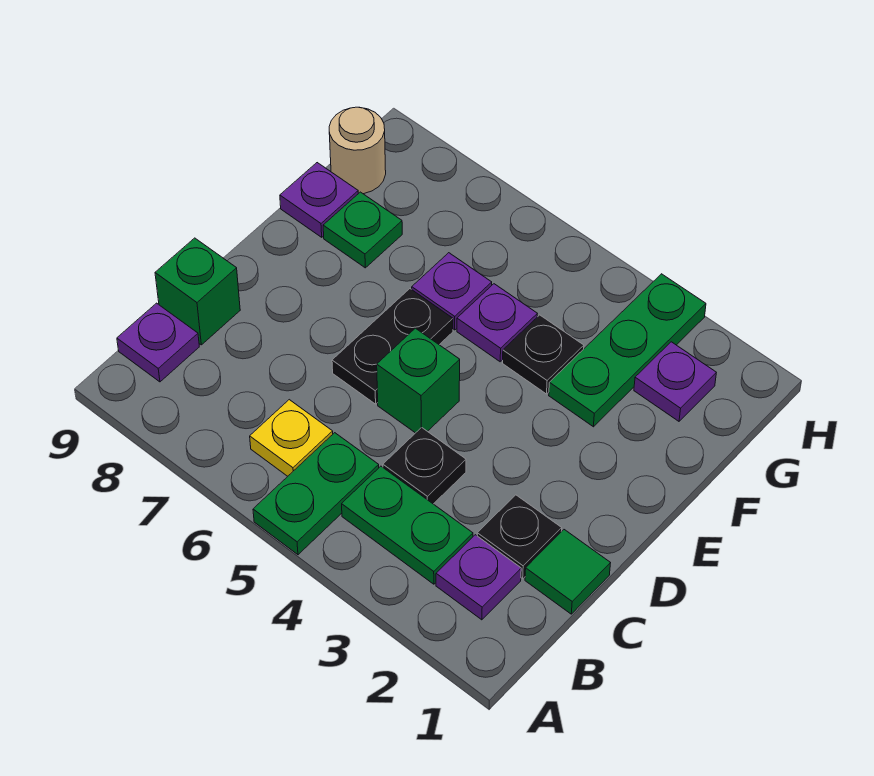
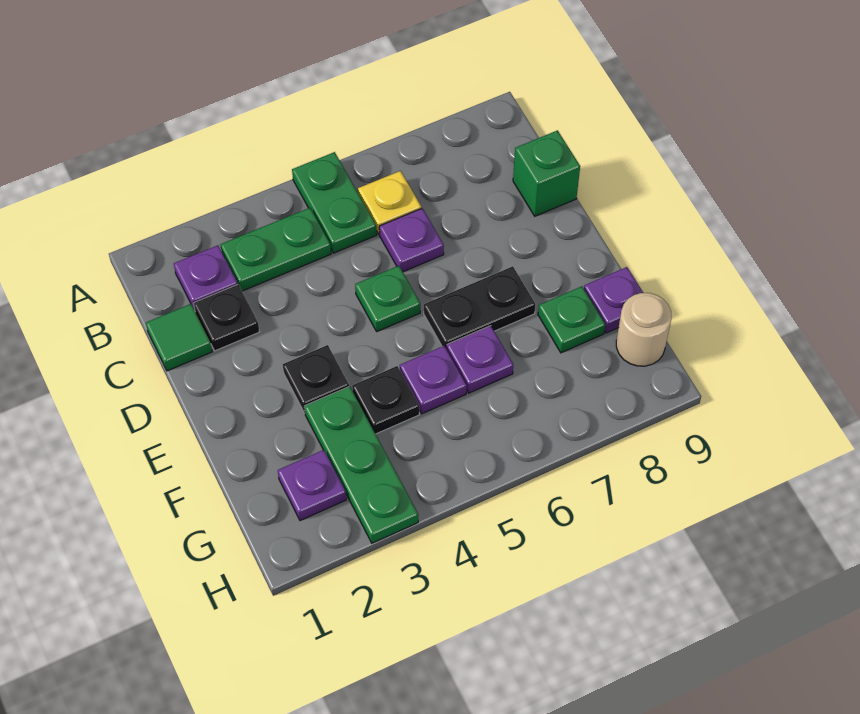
purple 1x1 plate [117,303,199,382] -> purple 1x1 plate moved to [379,208,444,272]
black 1x1 plate [383,427,466,504] -> black 1x1 plate moved to [283,345,349,413]
green 1x1 brick [377,328,460,433] -> green 1x1 plate [355,266,420,331]
black 1x2 plate [332,289,453,404] -> black 1x2 plate turned to [424,266,536,349]

